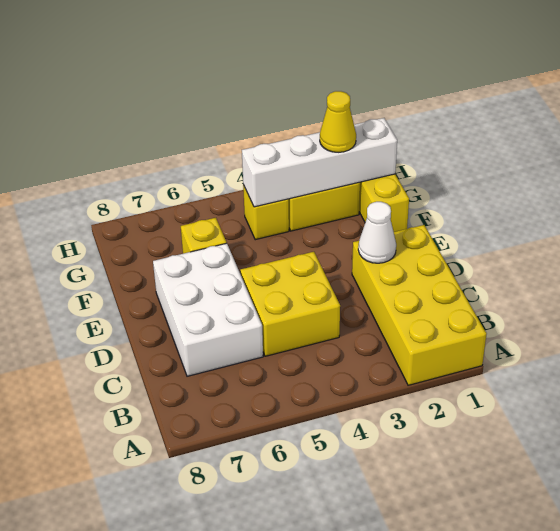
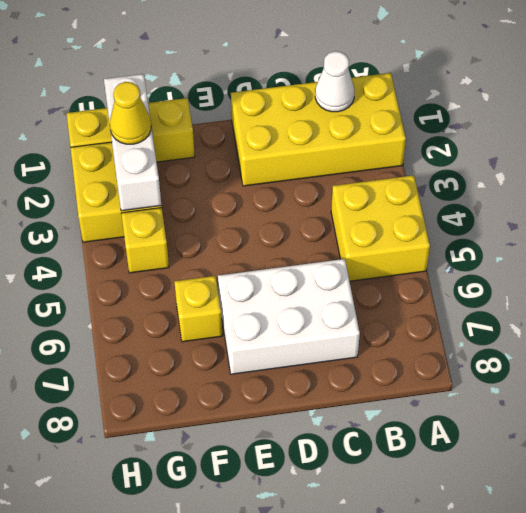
yellow 2x2 brick [240,252,340,356] -> yellow 2x2 brick moved to [331,175,430,281]
white 1x1 cone [358,202,396,263] -> white 1x1 cone moved to [315,51,354,112]
white 1x4 brick [242,118,397,207] -> white 1x3 brick [104,74,161,211]

